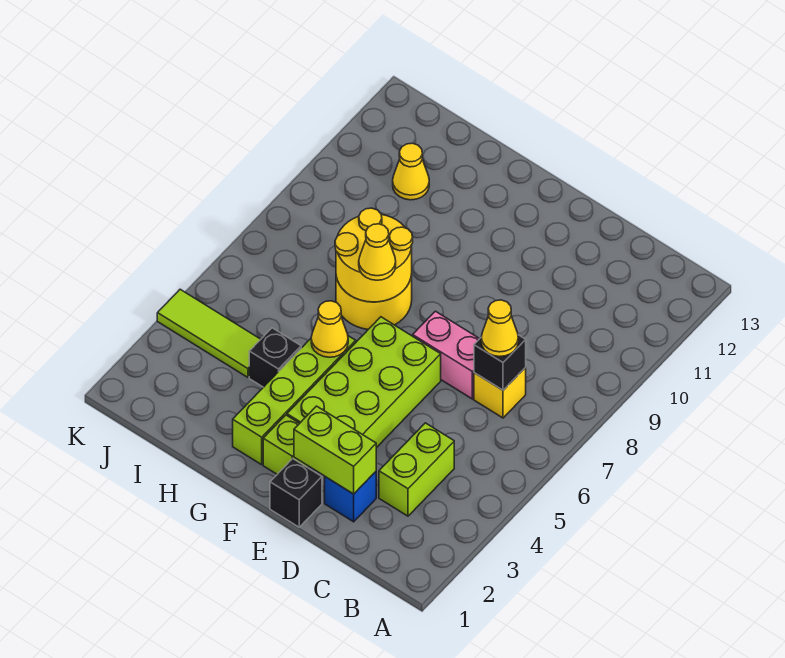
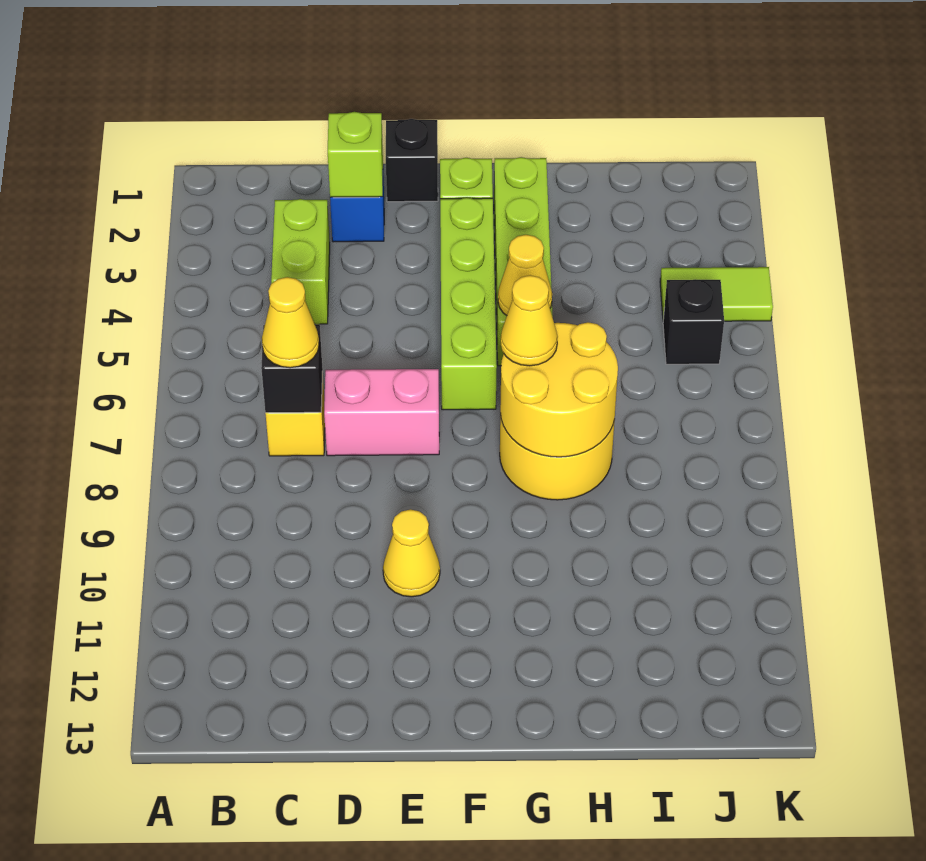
lime 1x2 brick [294,406,376,494] -> lime 1x1 brick [328,112,383,197]
lime 2x4 brick [287,317,441,448] -> lime 1x4 brick [440,198,497,410]
black 1x1 brick [249,328,301,387] -> black 1x1 brick moved to [663,279,724,364]
lime 1x3 tile [157,289,261,377] -> lime 1x2 tile [660,267,773,321]
yellow 1x1 cone [393,143,429,200] -> yellow 1x1 cone moved to [383,509,440,597]

